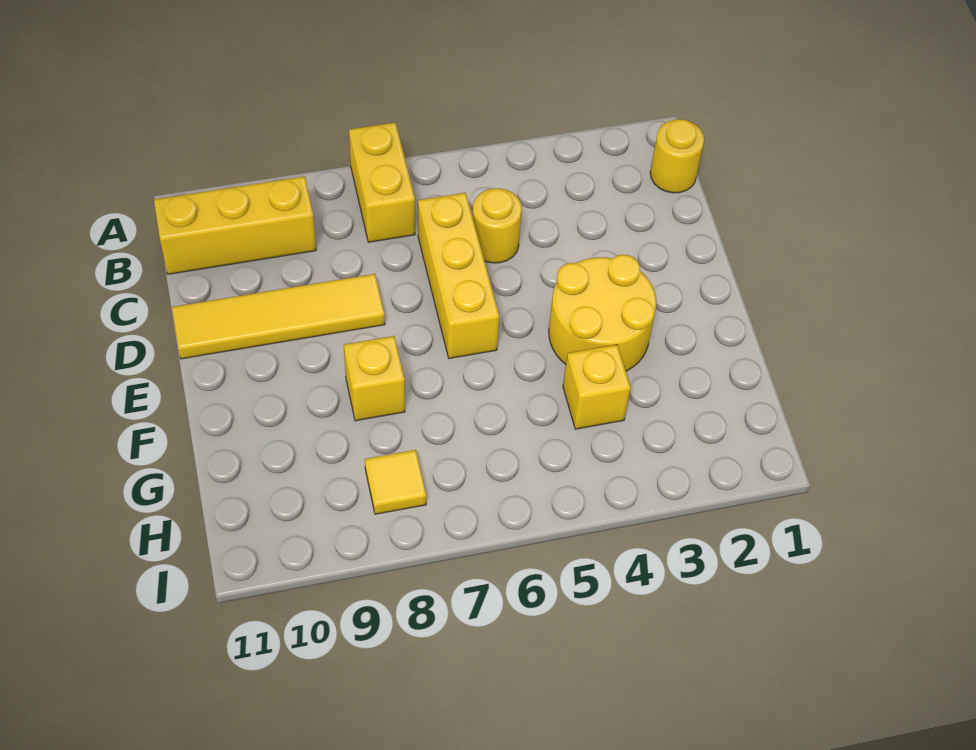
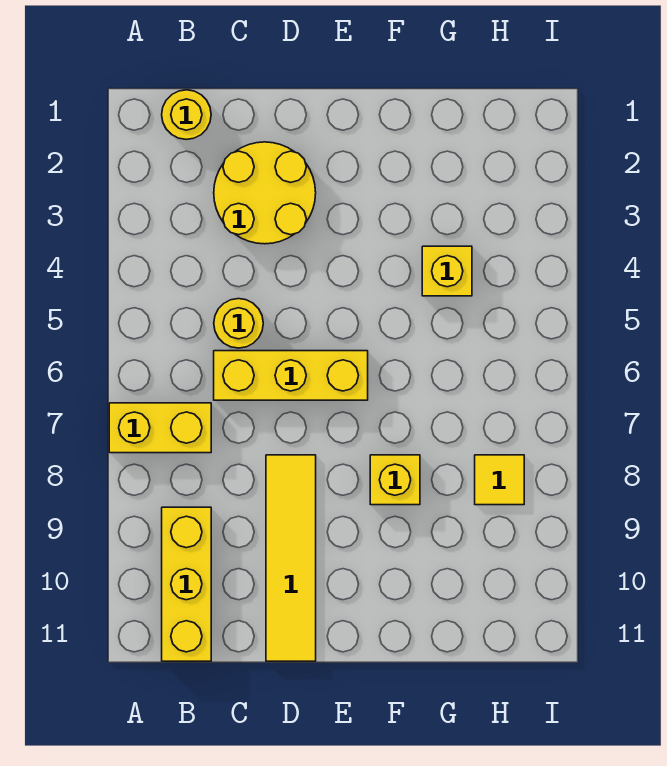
yellow 2x2 round brick [549,255,656,371] -> yellow 2x2 round brick moved to [214,142,316,244]

